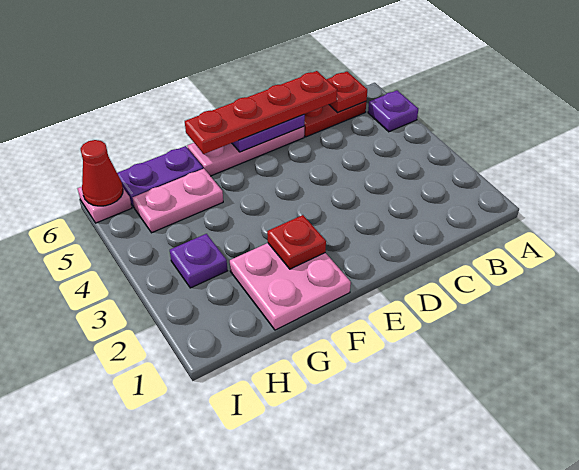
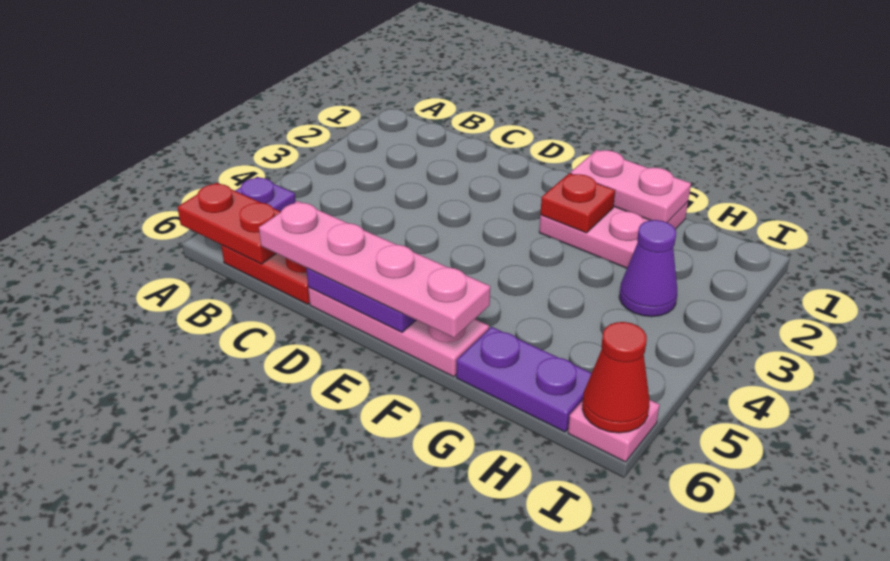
red 1x1 plate [327,72,367,113] -> red 1x2 plate [177,183,281,264]
red 1x4 plate [185,71,337,154] -> pink 1x4 plate [259,201,490,338]
pink 1x2 plate [133,169,223,233] -> pink 1x2 plate moved to [571,150,691,223]
purple 1x1 plate [170,234,227,288] -> purple 1x1 cone [619,220,677,317]

